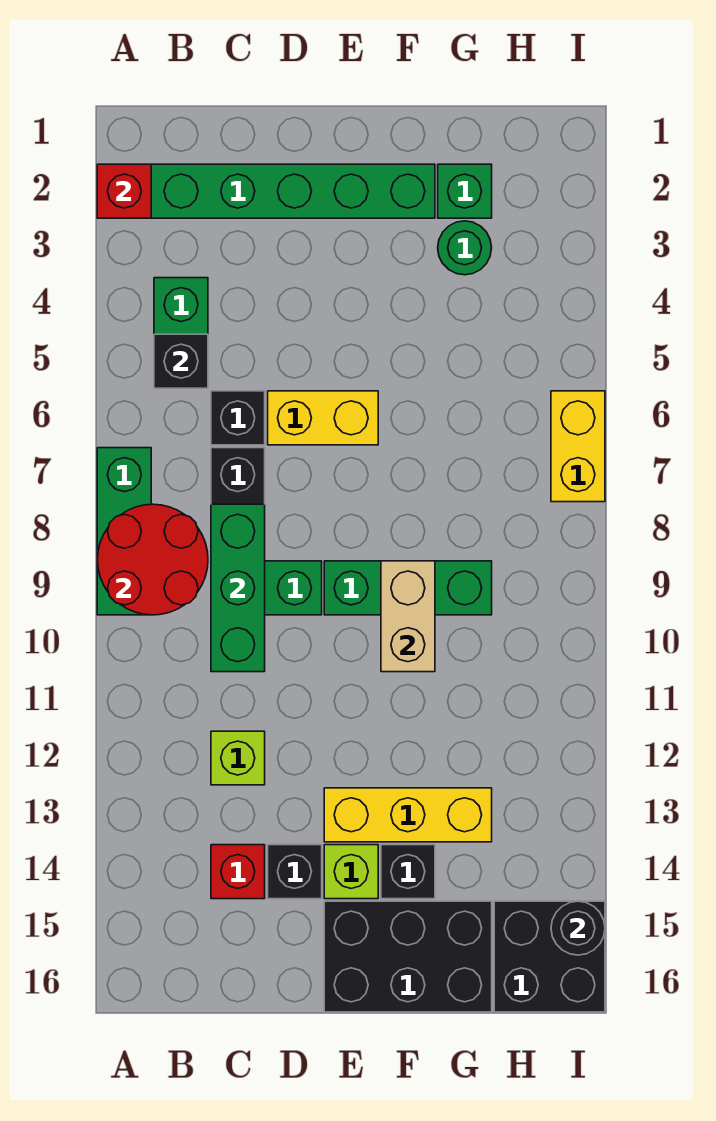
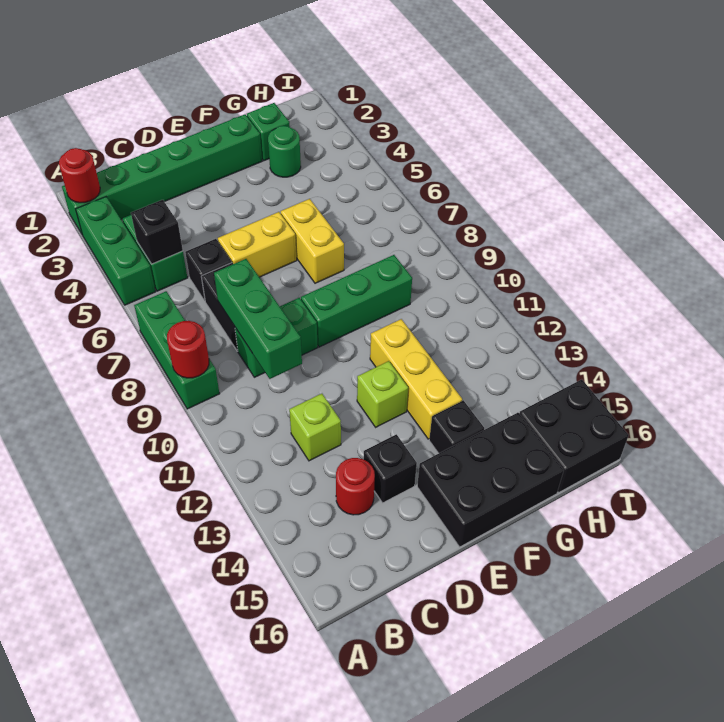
red 1x1 brick [97,164,151,218] -> red 1x1 round brick [59,148,100,203]
none -> green 1x3 brick [76,197,156,305]
red 2x2 round brick [97,504,208,615] -> red 1x1 round brick [167,321,209,378]
red 1x1 brick [211,845,265,899] -> red 1x1 round brick [336,458,375,515]
yellow 1x3 brick [324,788,492,842] -> yellow 1x3 brick turned to [370,319,462,439]
lime 1x1 brick [324,845,378,899] -> lime 1x1 brick moved to [357,361,408,427]
tan 1x2 brick [381,561,435,672] -> none
yellow 1x2 brick [551,391,605,502] -> yellow 1x2 brick moved to [281,199,344,283]
black 1x1 round brick [551,901,605,955] -> none

